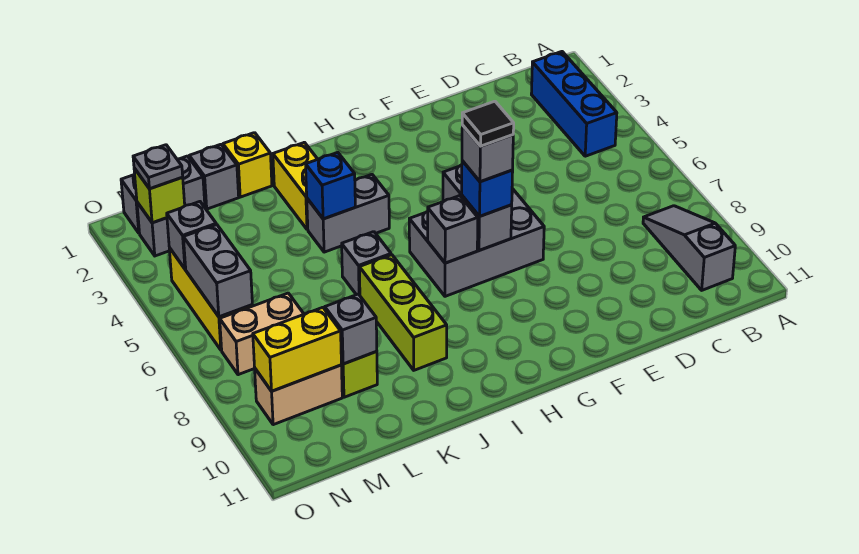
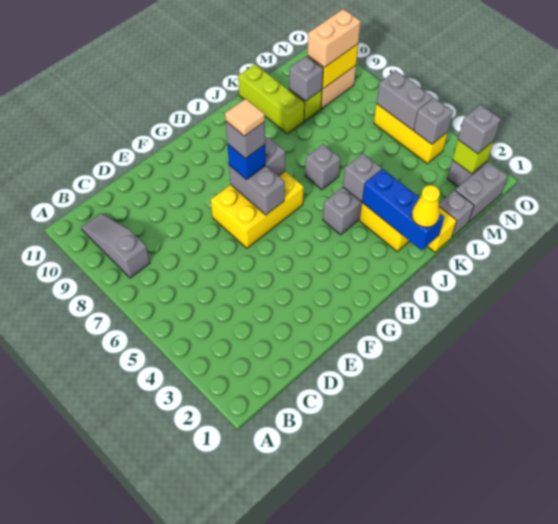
blue 1x3 brick [531,52,617,156] -> blue 1x3 brick moved to [362,169,444,251]
grey 1x3 slope [643,206,735,290] -> grey 1x3 slope turned to [81,213,150,278]
grey 2x3 brick [409,188,544,296] -> yellow 2x3 brick [211,171,304,248]
black 1x1 tile [462,101,514,146] -> tan 1x1 tile [225,99,265,136]
none -> yellow 1x1 cone [412,185,440,227]
blue 1x1 brick [306,152,355,219] -> grey 1x1 brick [343,154,382,201]
lime 1x3 brick [359,255,447,370] -> lime 1x3 brick moved to [238,64,305,134]
tan 1x2 brick [220,293,304,375] -> tan 1x2 brick moved to [307,9,361,67]
grey 1x1 plate [133,145,183,189] -> grey 1x1 brick [458,105,501,154]

